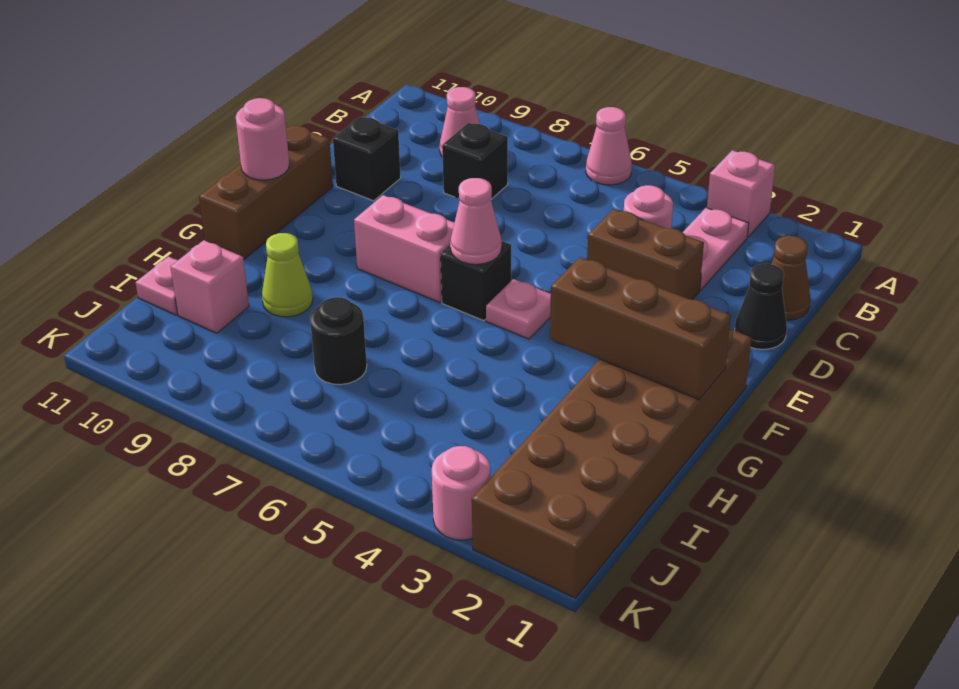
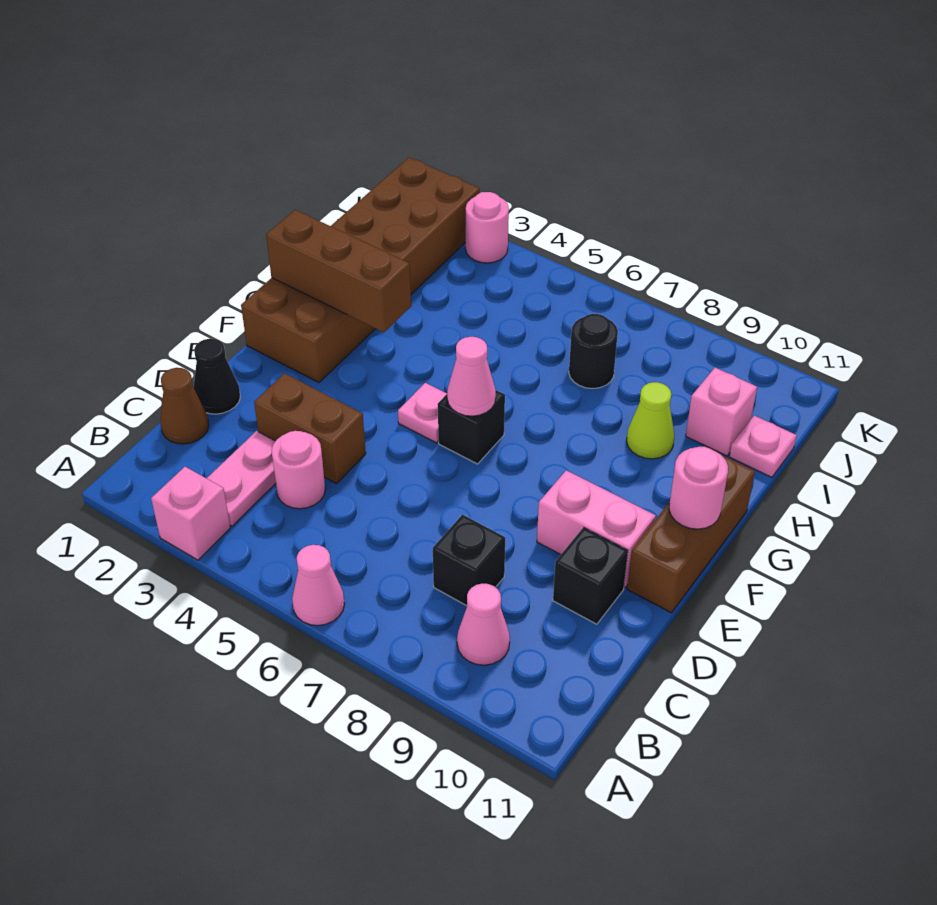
pink 1x2 brick [354,195,454,303] -> pink 1x2 brick moved to [537,470,656,588]

